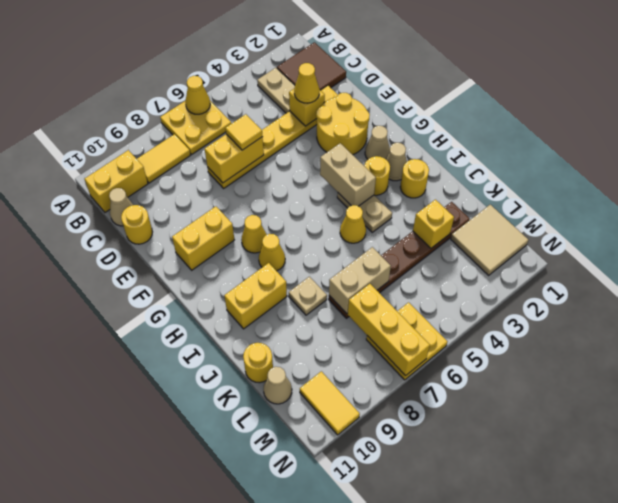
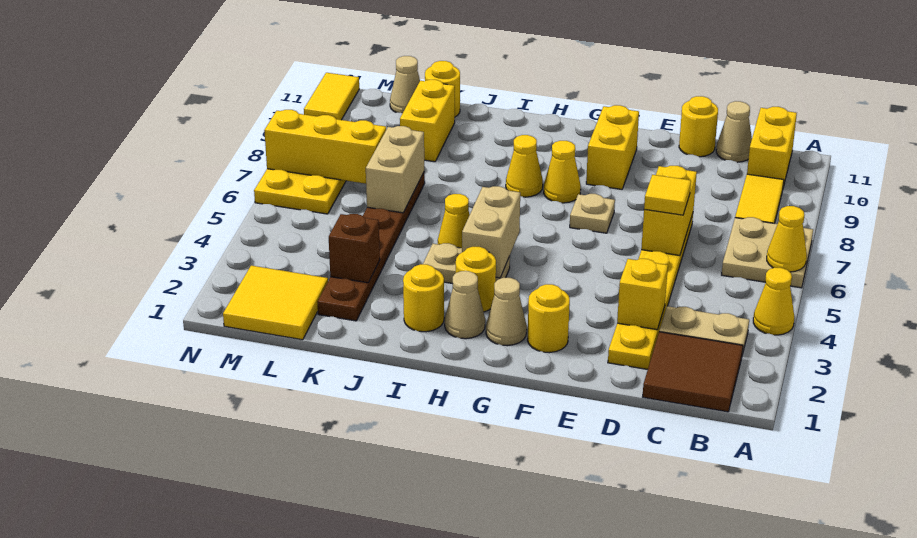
yellow 2x2 plate [160,101,231,154] -> tan 2x2 plate [722,217,813,288]
yellow 1x1 cone [294,63,320,103] -> yellow 1x1 cone moved to [753,268,794,335]
yellow 2x2 round brick [316,93,370,155] -> yellow 1x1 round brick [527,284,570,353]
tan 1x2 brick [320,143,376,206] -> tan 1x2 brick turned to [462,186,520,278]
yellow 1x2 brick [224,263,287,329] -> yellow 1x2 brick moved to [400,80,455,162]
tan 1x1 plate [289,277,327,315] -> tan 1x1 plate moved to [570,194,615,233]
yellow 1x1 brick [413,200,454,248] -> brown 1x1 brick [329,214,380,283]
tan 2x2 tile [451,205,528,275] -> yellow 2x2 tile [223,266,328,340]
yellow 1x2 tile [300,371,360,435] -> yellow 1x2 tile turned to [304,73,359,120]

